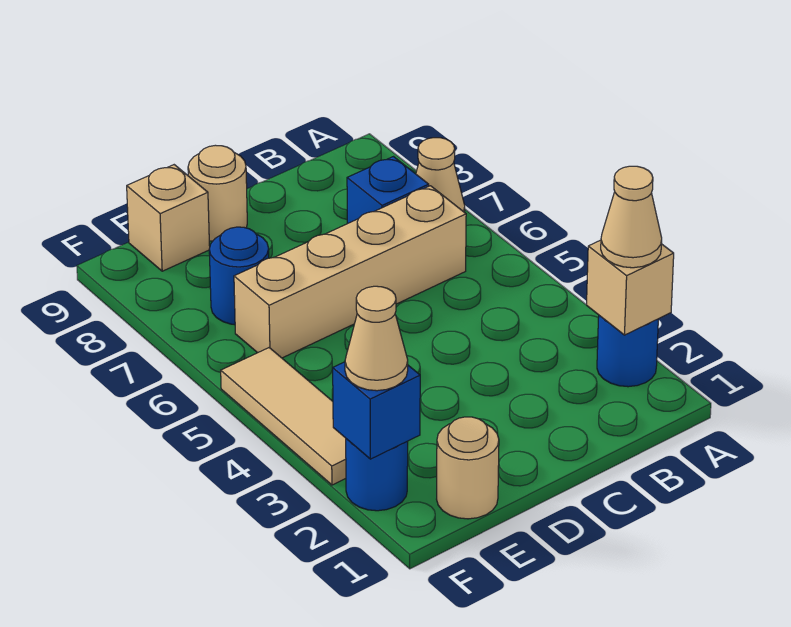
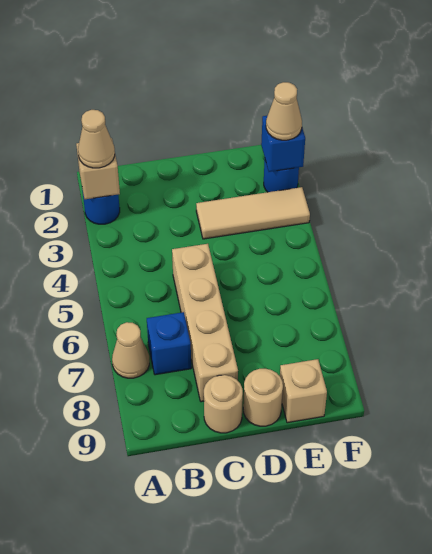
tan 1x4 brick [234,186,466,358] -> tan 1x4 brick turned to [172,244,238,402]
tan 1x1 round brick [437,417,499,519] -> tan 1x1 round brick moved to [204,375,243,433]
blue 1x1 round brick [209,227,269,325] -> none
tan 1x3 tile [221,348,346,485] -> tan 1x3 tile turned to [196,187,310,239]

